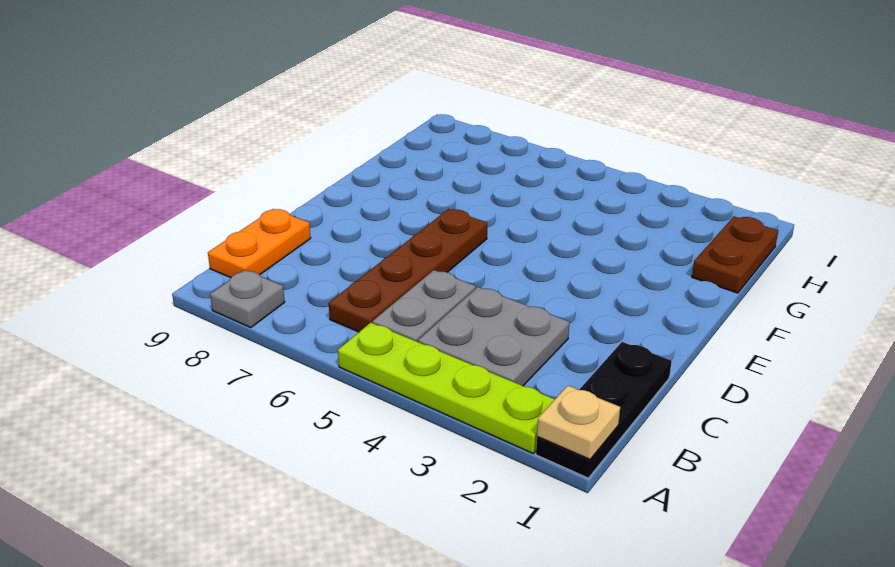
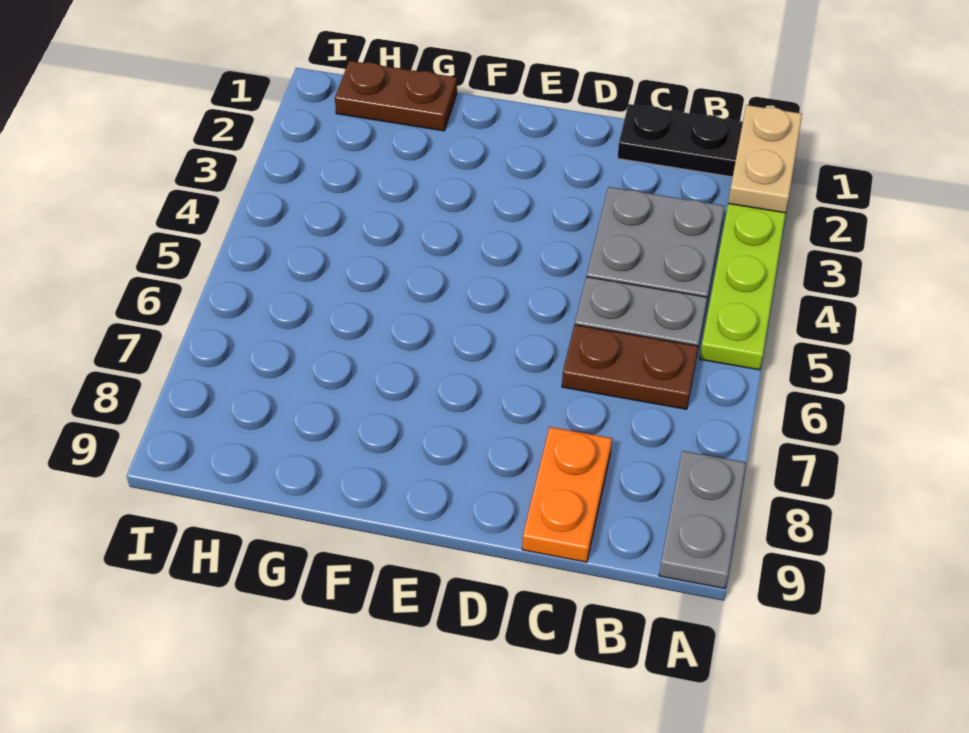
tan 1x1 plate [537,386,620,459] -> tan 1x2 plate [728,105,802,213]
grey 1x1 plate [210,270,285,328] -> grey 1x2 plate [659,451,746,589]
brown 1x4 plate [329,209,487,332] -> brown 1x2 plate [562,325,698,409]
orange 1x2 plate [208,209,311,278] -> orange 1x2 plate turned to [522,427,612,562]

